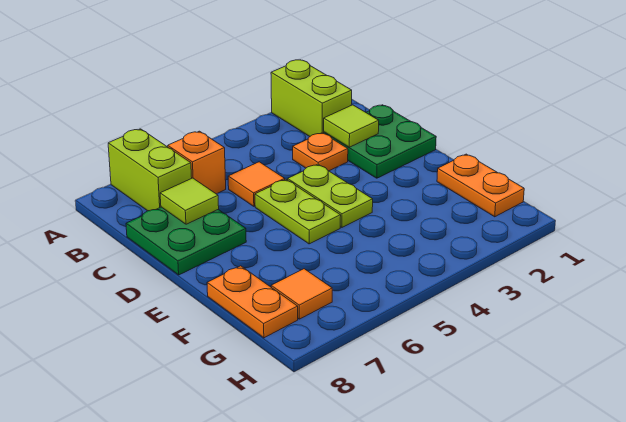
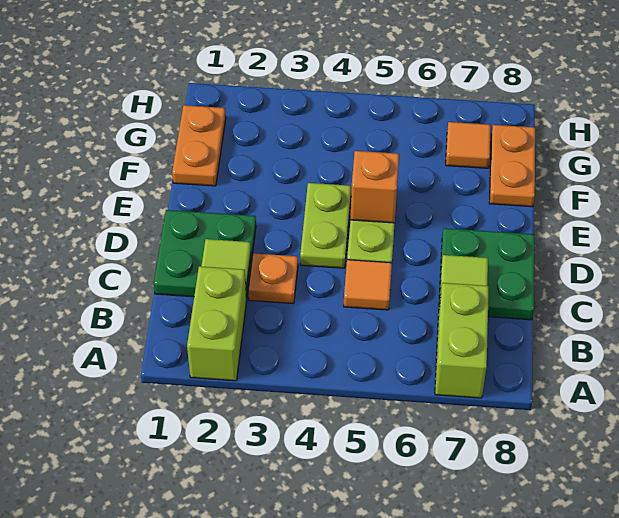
orange 1x1 brick [168,131,226,194] -> orange 1x1 brick moved to [350,151,399,223]

